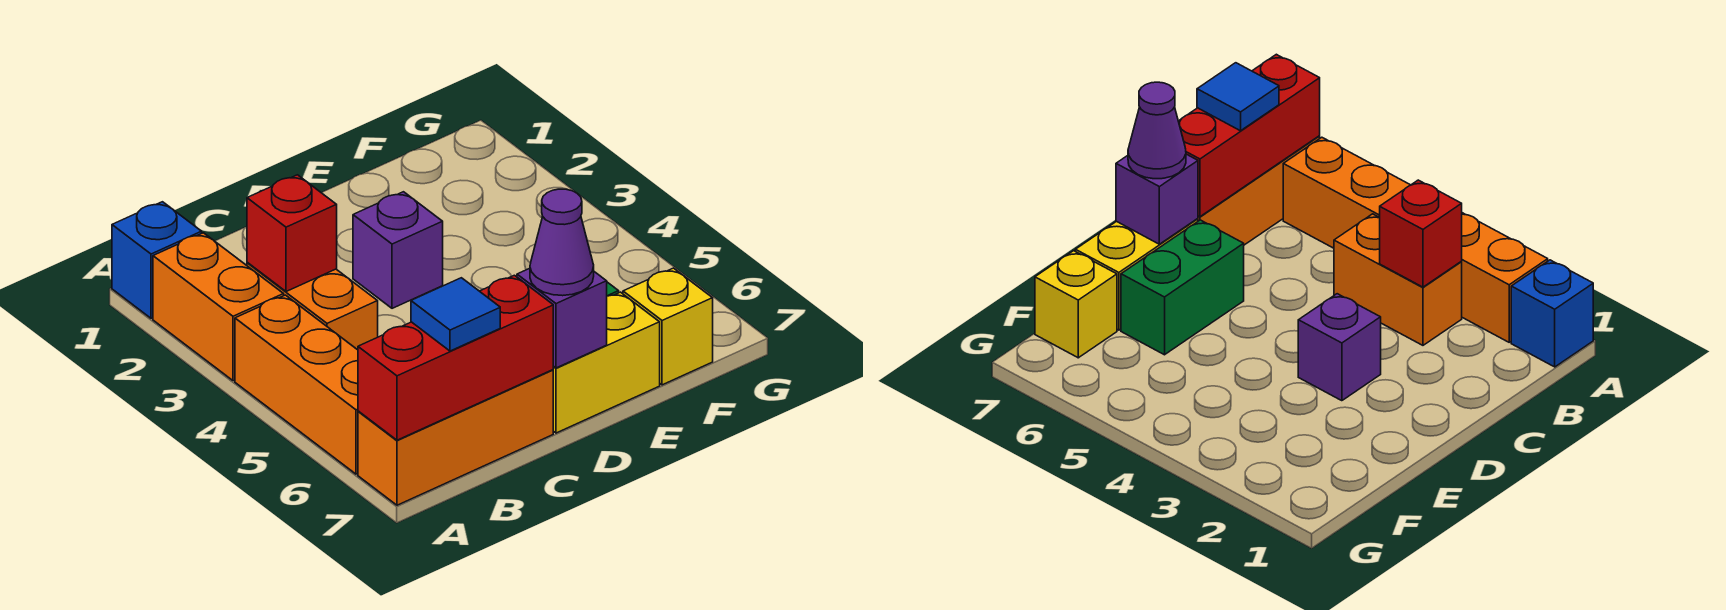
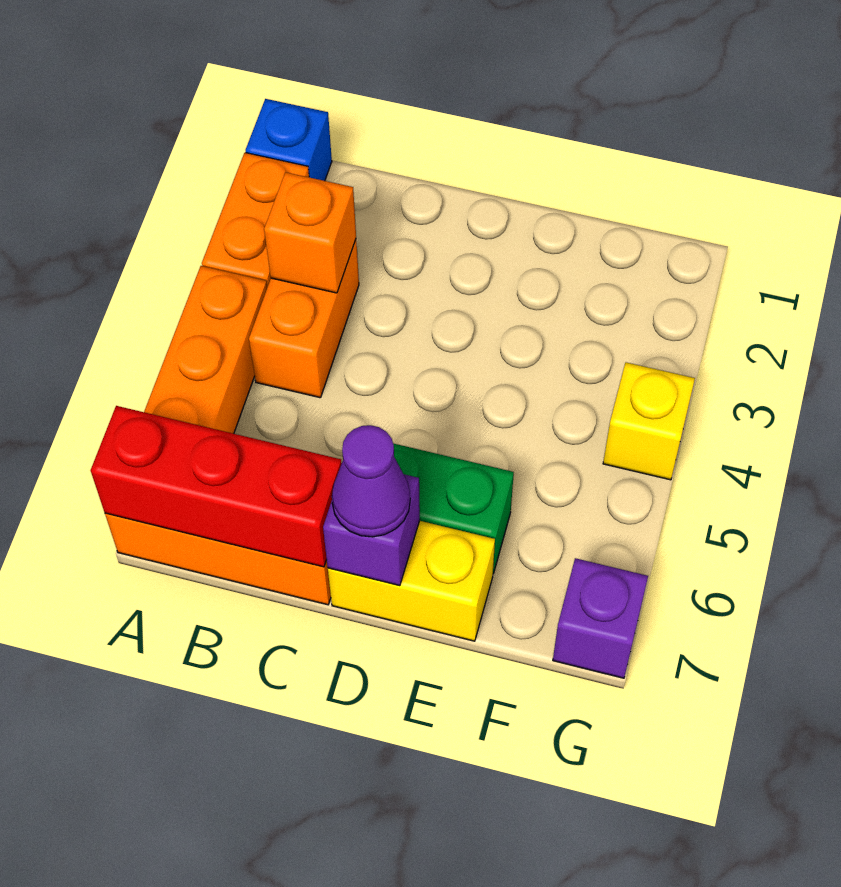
red 1x1 brick [247,175,337,292] -> orange 1x1 brick [264,172,356,293]
blue 1x1 tile [411,278,500,351] -> none
purple 1x1 brick [353,192,443,308] -> purple 1x1 brick moved to [553,558,648,678]
yellow 1x1 brick [623,268,713,385] -> yellow 1x1 brick moved to [603,362,695,480]

